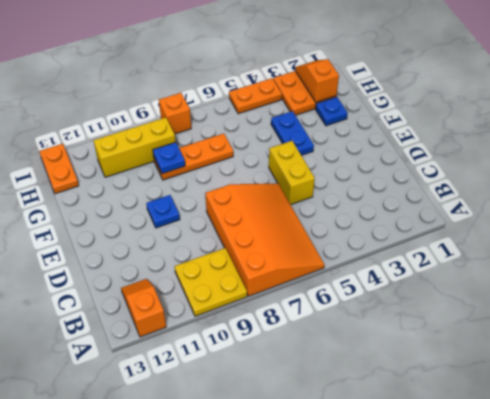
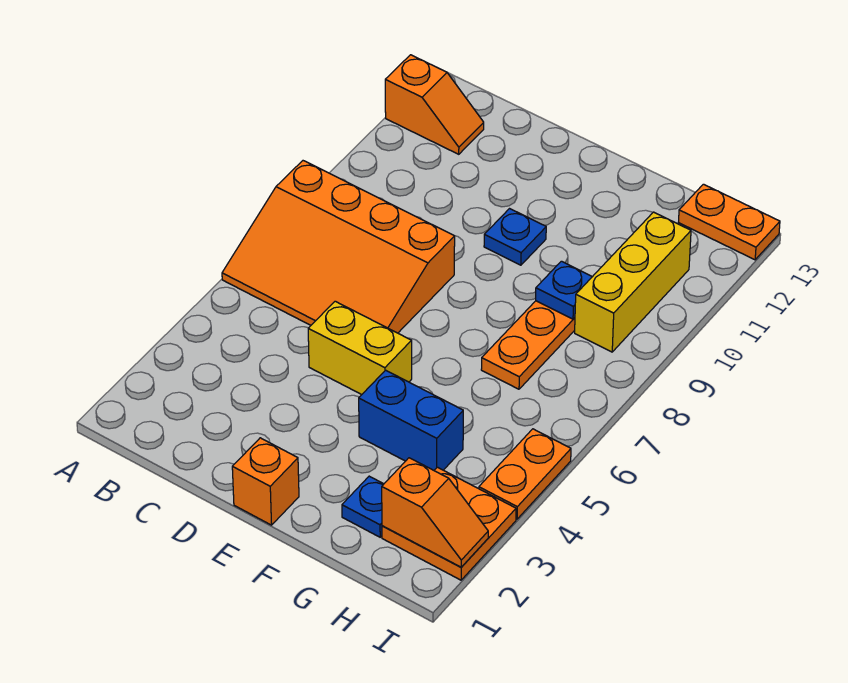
yellow 2x2 plate [174,248,247,316] -> none
blue 1x2 plate [271,111,314,156] -> blue 1x2 brick [359,370,463,470]
orange 1x1 brick [159,93,191,134] -> orange 1x1 brick moved to [232,438,299,525]

